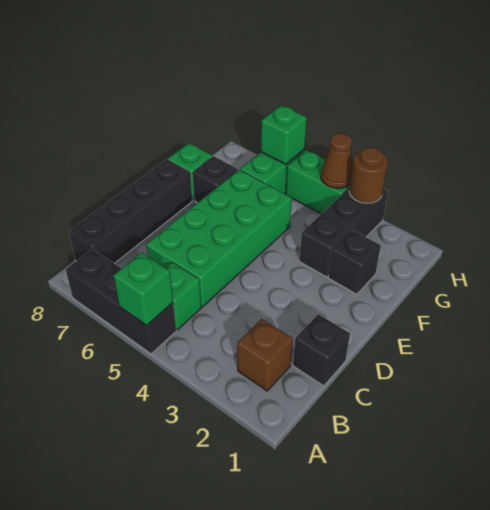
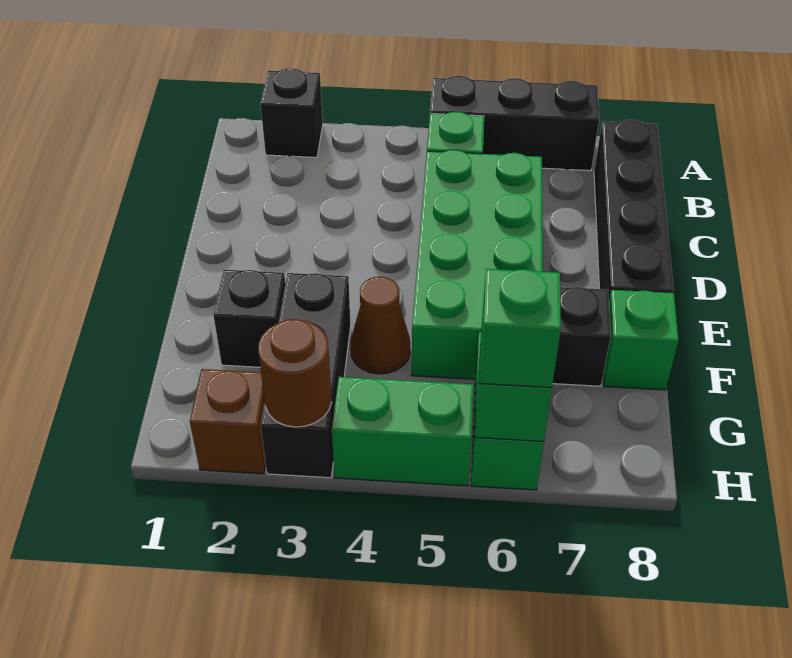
green 1x1 brick [113,253,173,325] -> green 1x1 brick moved to [479,269,561,388]
brown 1x1 brick [237,319,293,391] -> brown 1x1 brick moved to [190,369,266,474]
black 1x1 brick [293,314,350,386] -> black 1x1 brick moved to [260,68,323,158]
brown 1x1 cone [321,133,353,188] -> brown 1x1 cone moved to [350,277,410,374]

